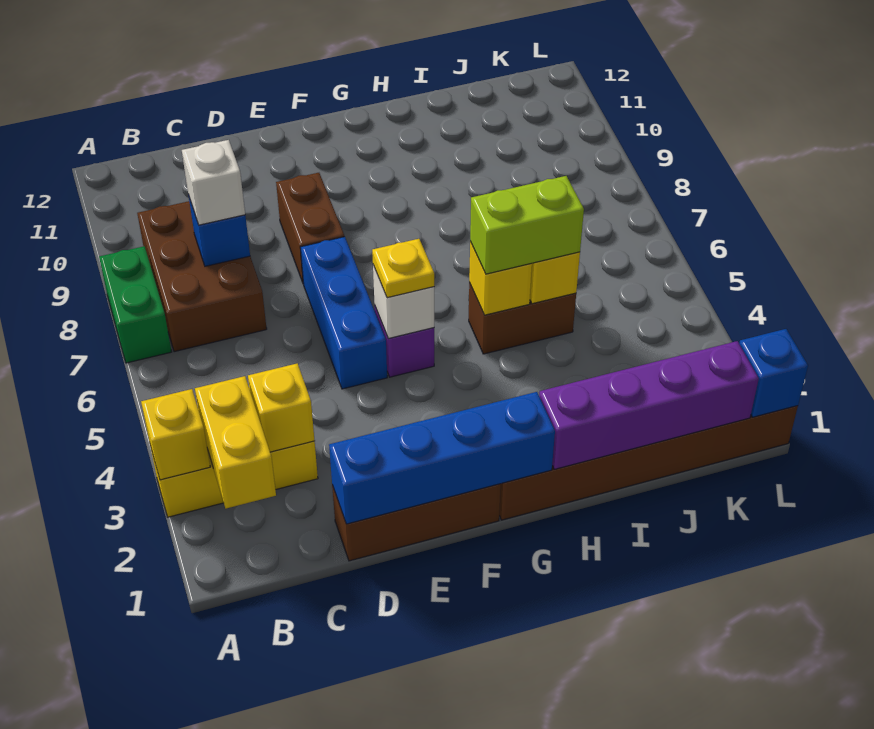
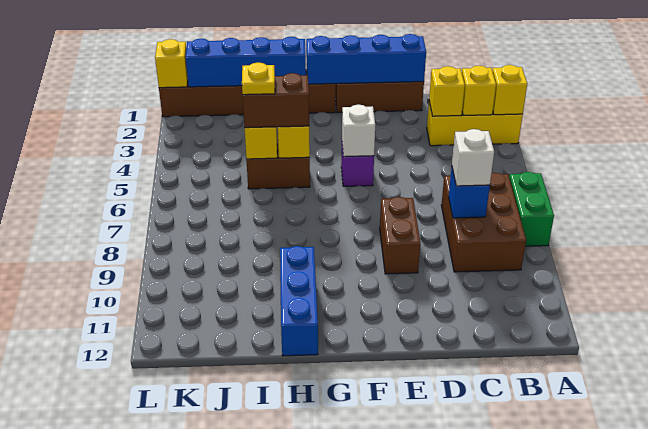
yellow 1x2 brick [195,376,276,508] -> yellow 1x1 brick [462,66,496,116]
blue 1x3 brick [300,237,387,389] -> blue 1x3 brick moved to [280,246,318,356]
yellow 1x1 plate [372,239,434,298] -> yellow 1x1 plate moved to [242,62,275,95]
purple 1x4 brick [539,341,759,469] -> blue 1x4 brick [186,37,306,87]
lime 1x2 brick [470,176,584,274] -> brown 1x2 brick [242,73,309,128]
blue 1x1 brick [739,329,808,417] -> yellow 1x1 brick [155,39,188,88]

